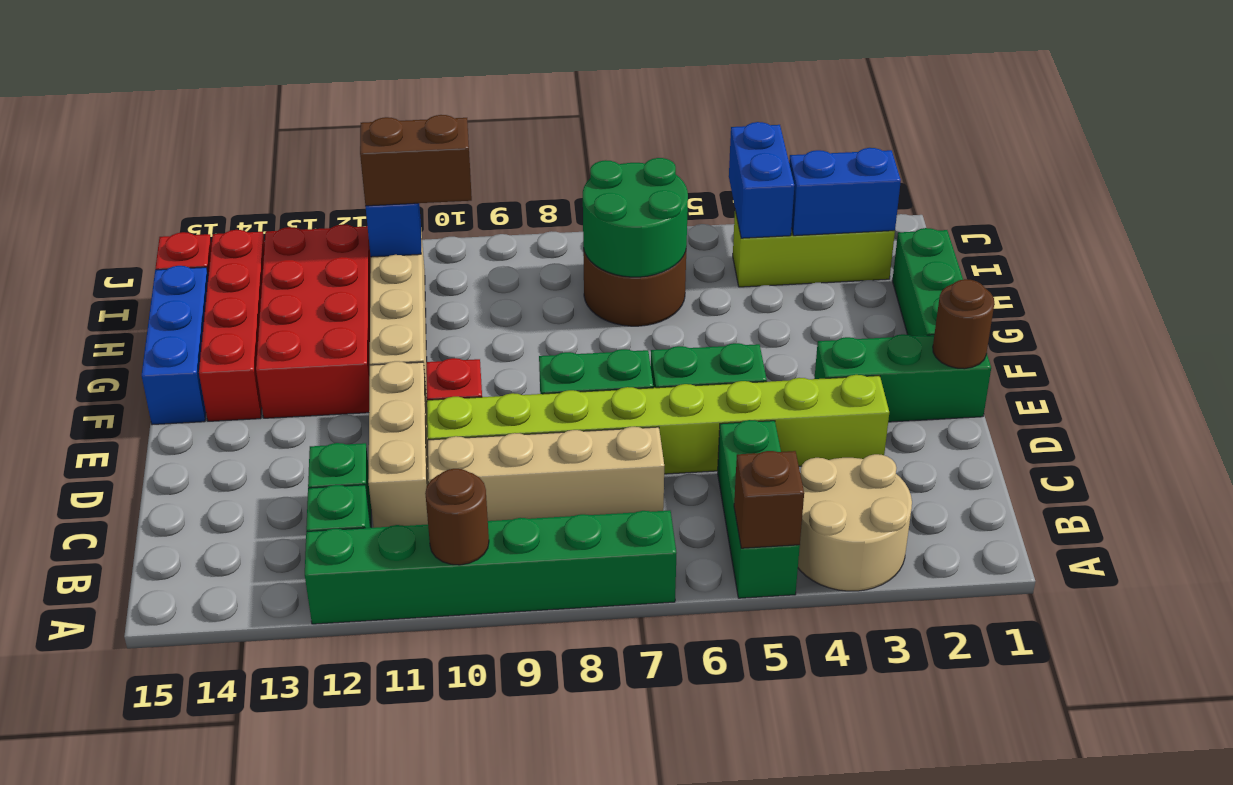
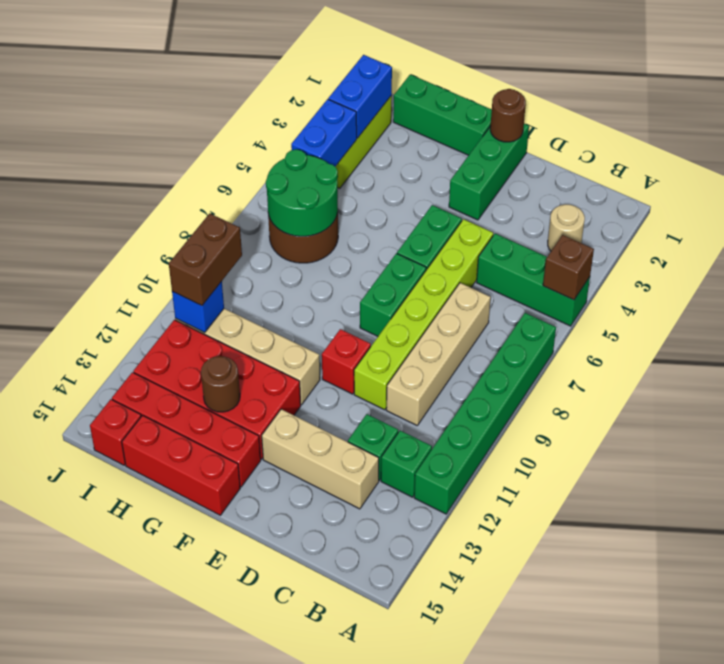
tan 2x2 round brick [798,454,912,591] -> tan 1x1 round brick [548,204,585,251]
brown 1x1 round brick [425,469,489,565] -> brown 1x1 round brick moved to [201,356,240,412]
tan 1x3 brick [368,361,429,528] -> tan 1x3 brick moved to [262,409,379,509]
lime 1x8 brick [427,375,889,474] -> lime 1x6 brick [354,219,493,410]
blue 1x3 brick [142,266,208,425] -> red 1x3 brick [122,415,240,515]
blue 1x2 brick [729,122,794,238] -> blue 1x2 brick turned to [291,99,357,166]

